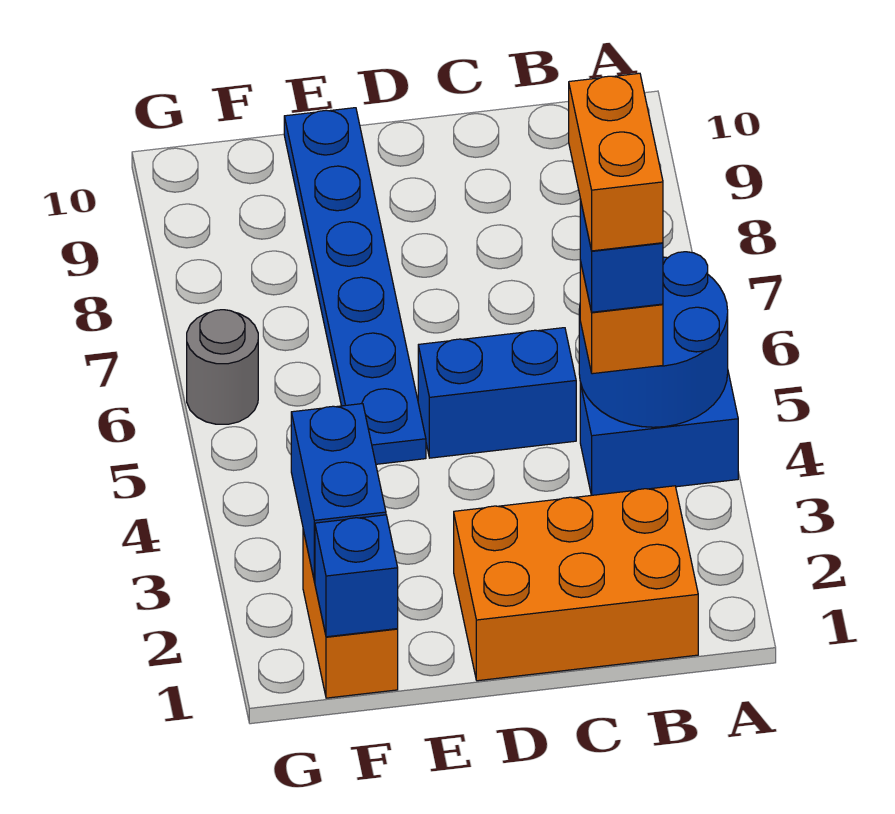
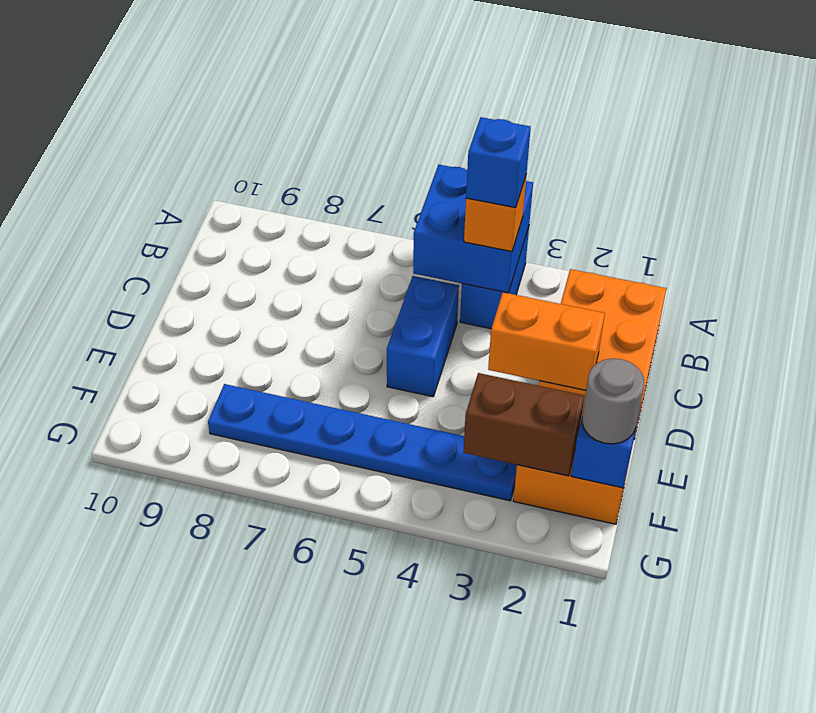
blue 2x2 round brick [579,252,728,427] -> blue 2x2 brick [413,165,533,293]
orange 1x2 brick [569,73,663,251] -> orange 1x2 brick moved to [488,292,605,390]
blue 1x6 plate [284,108,426,464] -> blue 1x6 plate moved to [208,384,517,501]
blue 1x2 brick [291,404,386,581] -> brown 1x2 brick [463,373,584,476]
grey 1x1 round brick [187,310,258,424] -> grey 1x1 round brick moved to [582,358,644,444]

